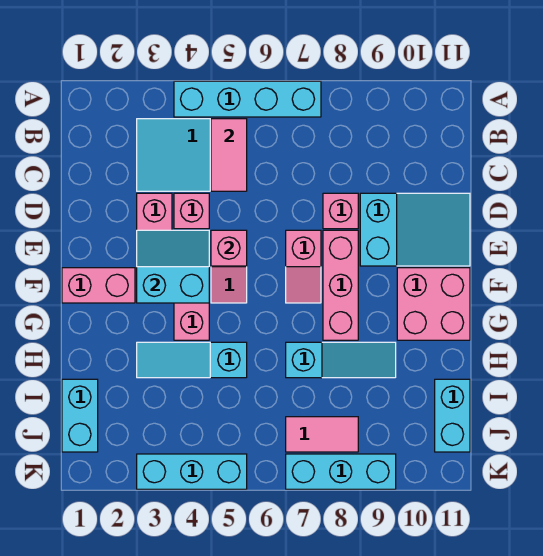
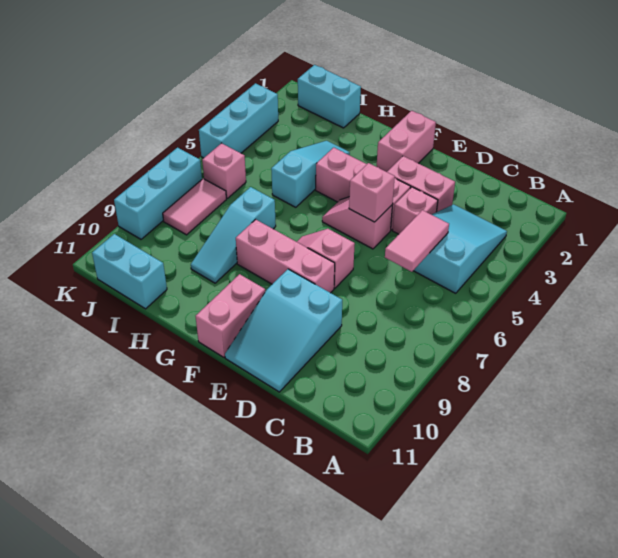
cyan 1x4 brick [174,81,321,117] -> none
pink 1x2 tile [211,119,247,191] -> pink 1x2 tile turned to [385,210,449,272]
pink 1x1 brick [323,193,358,229] -> pink 1x1 brick moved to [202,143,246,198]
cyan 2x2 slope [137,230,209,303] -> none
pink 2x2 brick [397,268,470,340] -> pink 1x2 brick [196,274,265,357]

